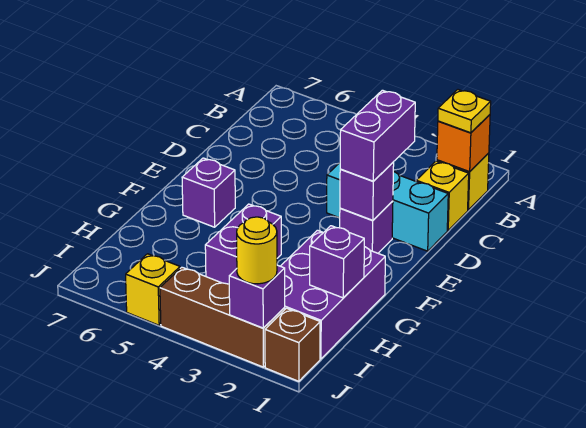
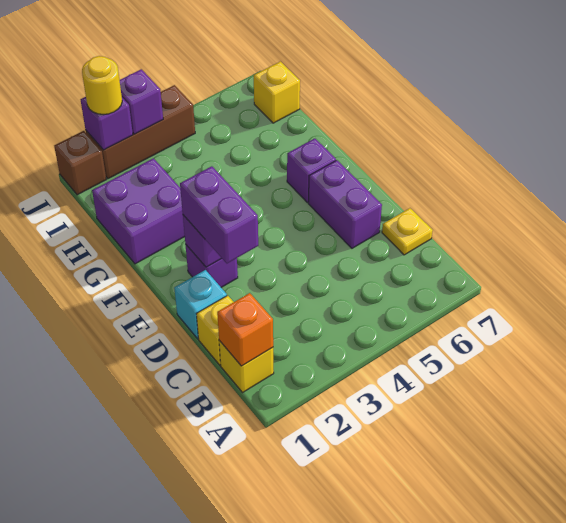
yellow 1x1 plate [438,90,491,133] -> yellow 1x1 plate moved to [382,208,433,255]
cyan 1x3 brick [327,163,448,251] -> cyan 1x1 brick [174,270,227,339]
purple 2x3 brick [281,230,385,359] -> purple 2x2 brick [92,158,185,264]
purple 1x2 brick [205,204,281,284] -> purple 1x2 brick moved to [308,160,382,248]
purple 1x1 brick [310,226,364,298] -> purple 1x1 brick moved to [120,69,163,134]
yellow 1x1 brick [126,254,180,325] -> yellow 1x1 brick moved to [254,61,300,123]

